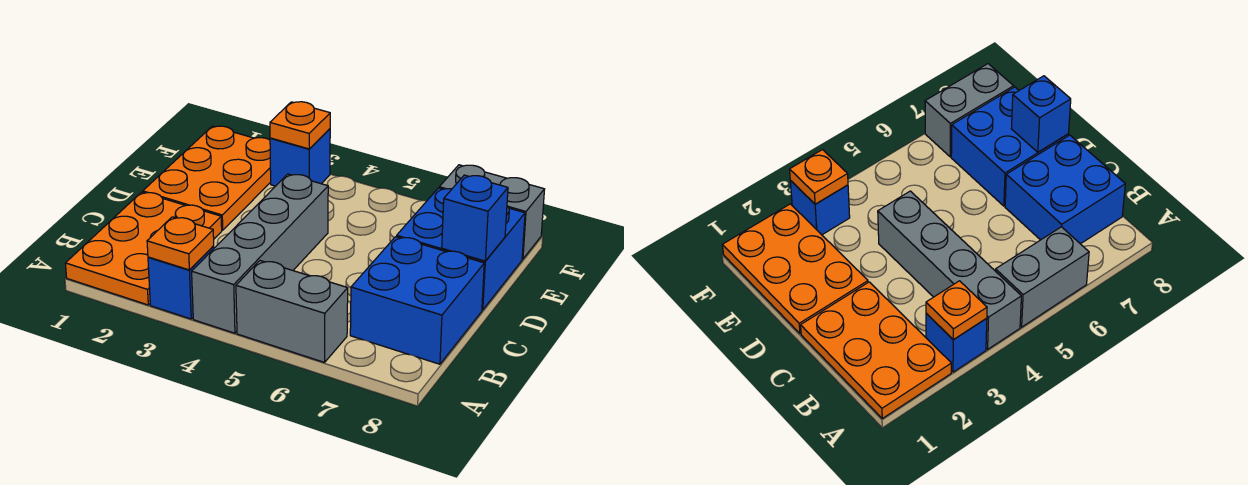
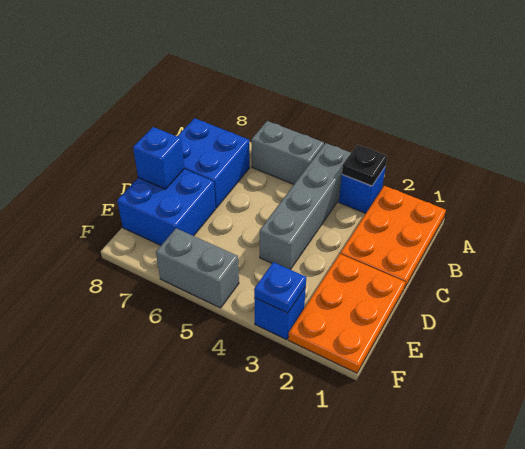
orange 1x1 plate [147,217,214,270] -> black 1x1 plate [342,145,387,186]
orange 1x1 plate [270,102,330,149] -> blue 1x1 plate [254,262,306,313]
grey 1x2 brick [439,165,545,259] -> grey 1x2 brick moved to [156,228,239,308]

